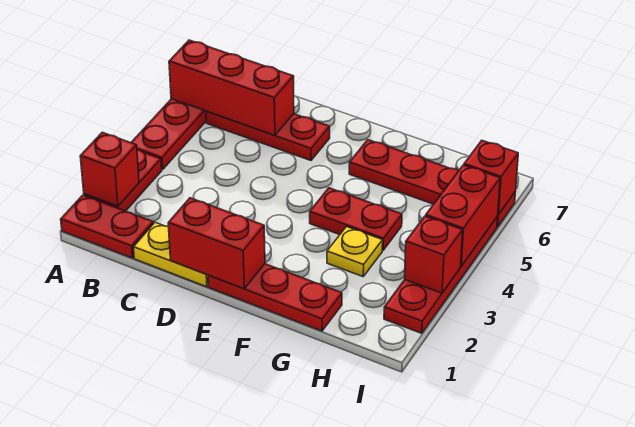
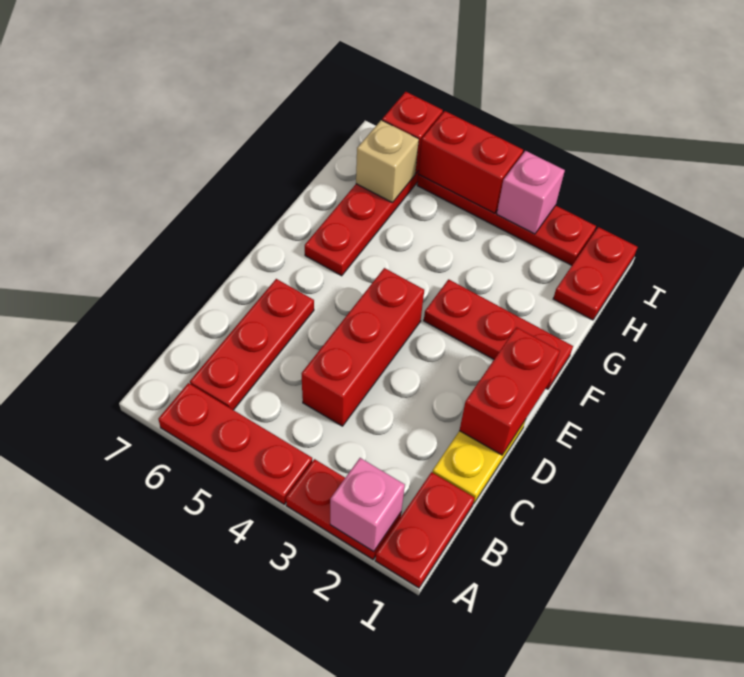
red 1x1 brick [80,132,139,206] -> pink 1x1 brick [330,458,405,552]
red 1x3 brick [169,40,294,135] -> red 1x3 brick moved to [301,268,424,426]
red 1x3 plate [208,264,342,331] -> red 1x3 plate turned to [424,279,573,389]
red 1x2 plate [310,188,402,250] -> red 1x2 plate moved to [553,227,637,320]
yellow 1x1 plate [327,227,383,277] -> none
none -> tan 1x1 brick [356,120,419,203]
red 1x1 brick [405,216,463,293] -> pink 1x1 brick [497,151,565,234]

